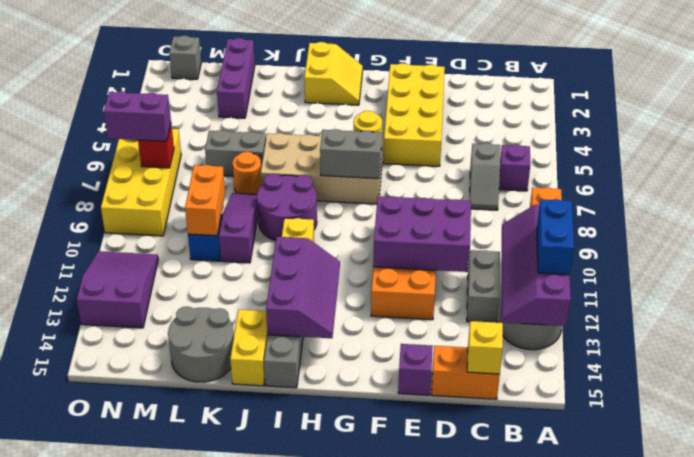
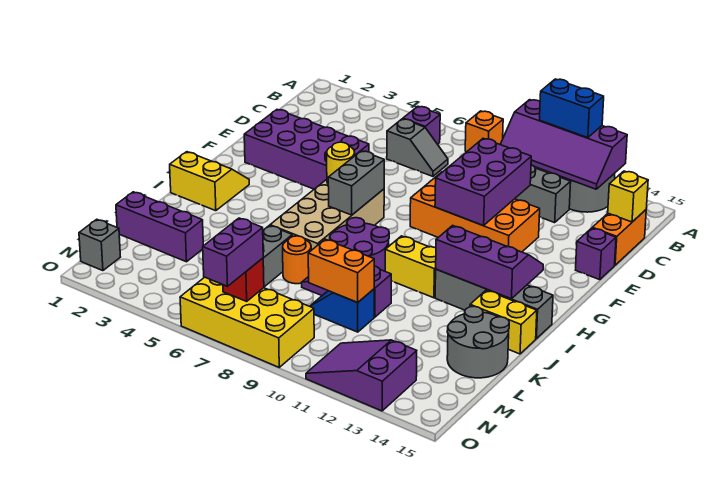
yellow 2x4 brick [383,63,445,166] -> purple 2x4 brick [244,110,369,189]

